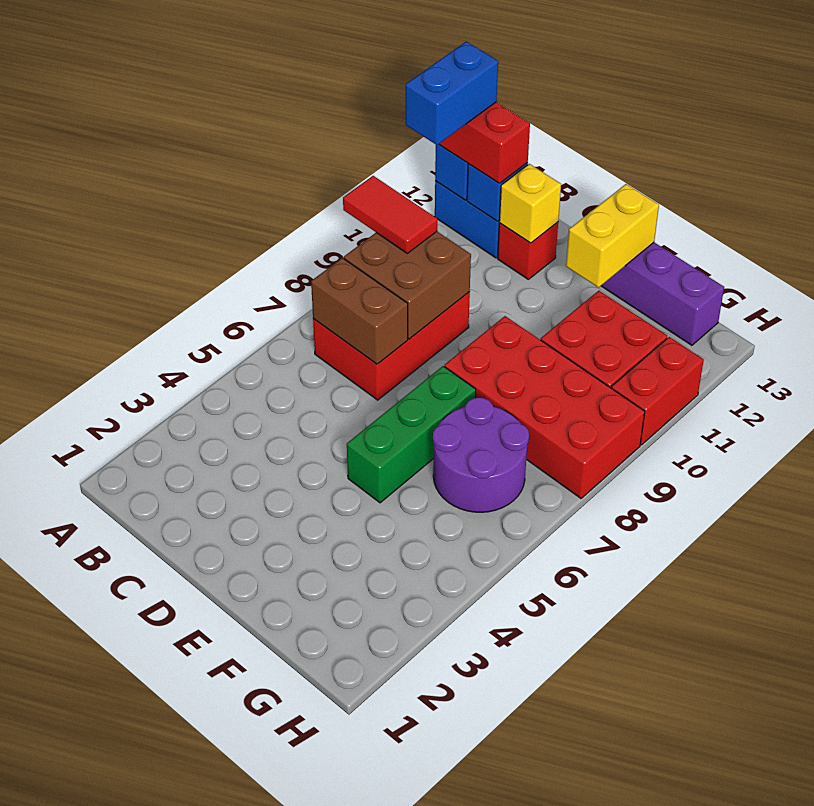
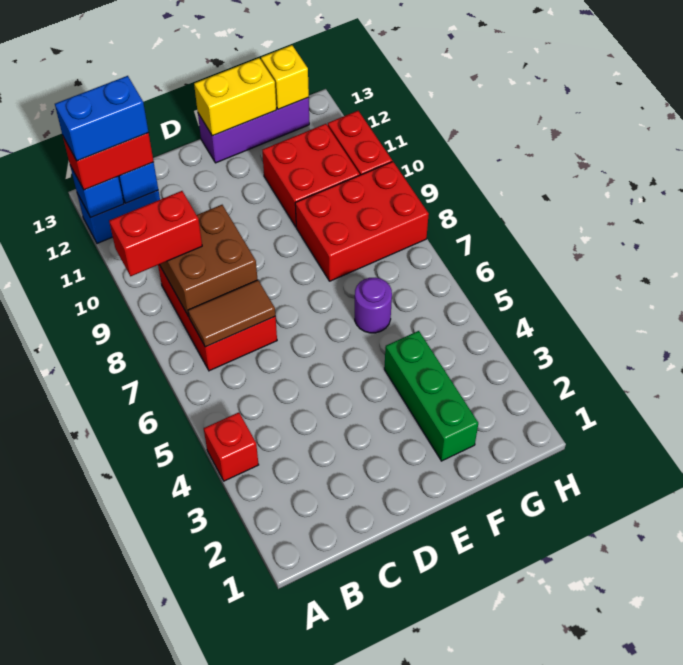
red 1x2 tile [343,176,437,253] -> red 1x2 brick [109,191,202,276]
blue 1x2 brick [406,42,498,145] -> blue 1x2 brick turned to [55,76,148,161]
brown 1x2 brick [311,258,408,364] -> brown 1x2 tile [188,280,275,347]
red 1x1 brick [498,222,558,279] -> red 1x1 brick moved to [204,412,259,481]
yellow 1x1 brick [499,164,561,243] -> yellow 1x1 brick moved to [261,45,309,109]
green 1x3 brick [347,366,476,503] -> green 1x3 brick moved to [384,331,478,461]
red 2x4 brick [444,316,645,498] -> red 2x3 brick [295,162,429,281]
yellow 1x2 brick [566,184,659,288] -> yellow 1x2 brick turned to [194,58,276,136]
purple 2x2 round brick [433,398,529,512] -> purple 1x1 round brick [355,278,392,333]

